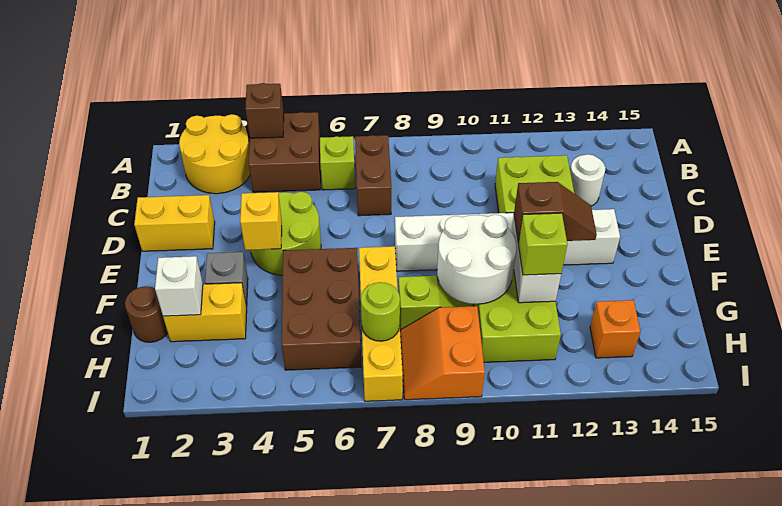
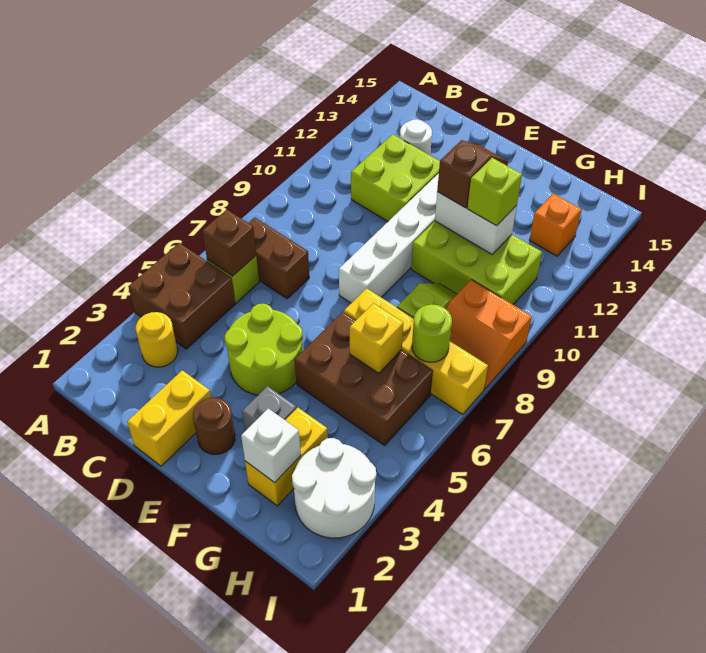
yellow 2x2 round brick [179,114,250,194] -> yellow 1x1 round brick [136,312,178,367]
brown 1x1 brick [245,83,284,138] -> brown 1x1 brick moved to [202,210,256,276]
yellow 1x1 brick [240,192,282,250] -> yellow 1x1 brick moved to [350,303,403,373]
white 2x2 round brick [437,215,517,304] -> white 2x2 round brick moved to [292,438,376,538]
brown 1x1 round brick [125,286,168,342] -> brown 1x1 round brick moved to [193,398,235,455]

